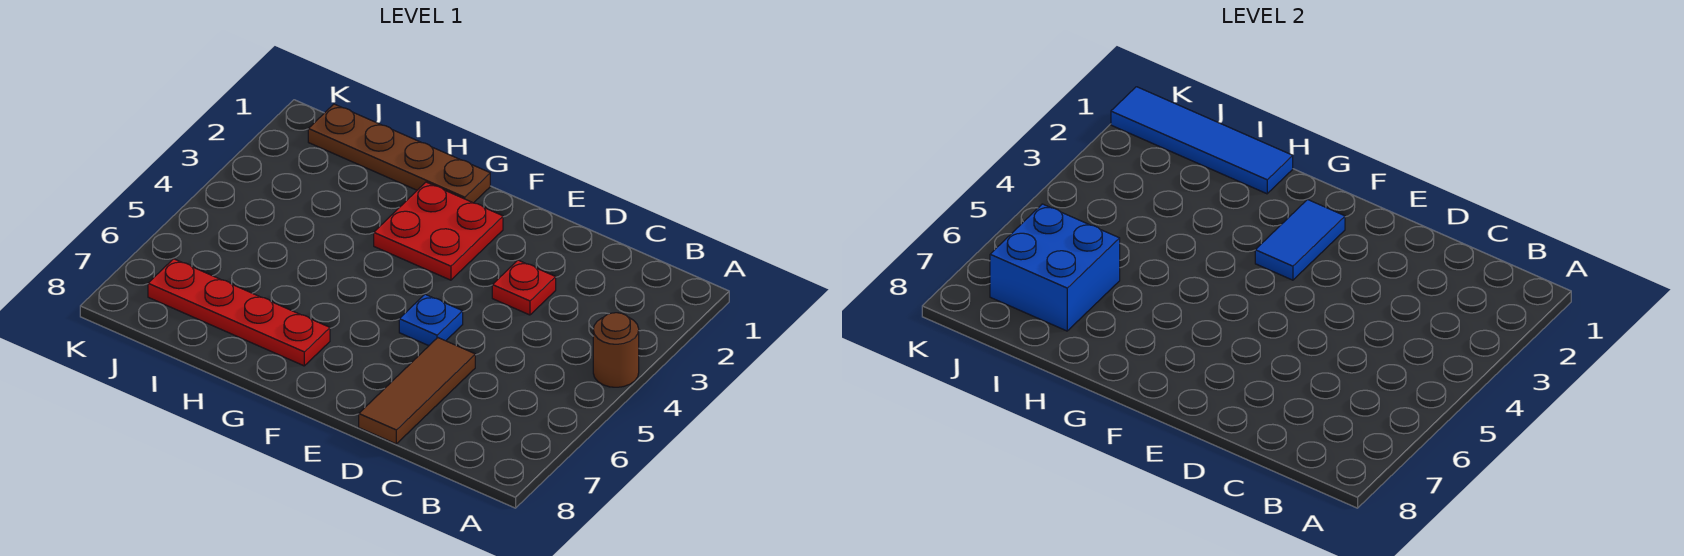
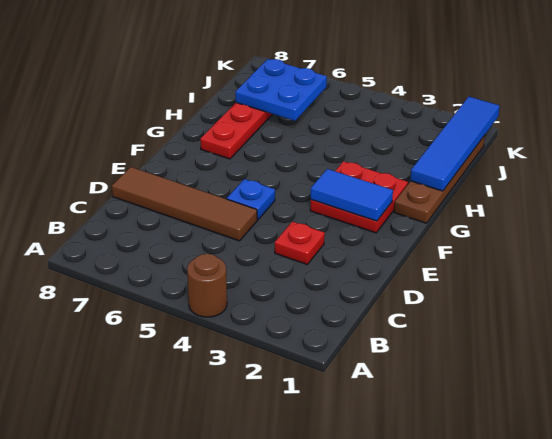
brown 1x3 tile [359,338,475,444] -> brown 1x4 tile [112,167,257,241]
blue 2x2 brick [990,204,1120,331] -> blue 2x2 plate [235,59,327,121]

